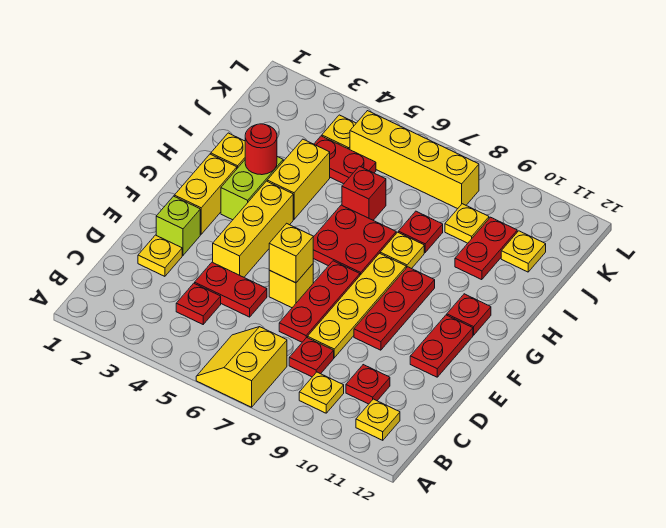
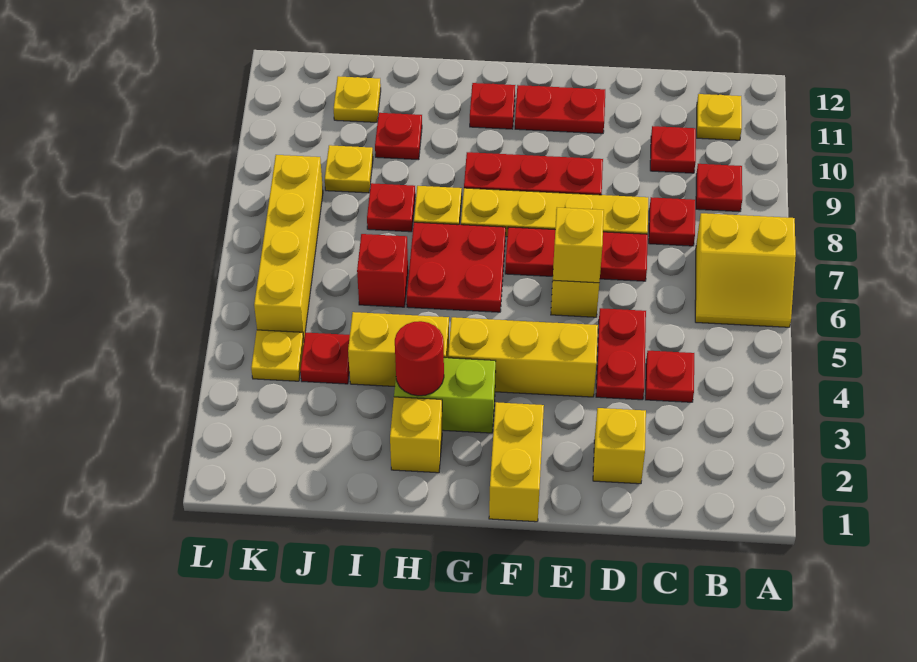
yellow 1x1 plate [299,372,344,413] -> red 1x1 plate [696,164,742,212]
yellow 1x1 plate [138,235,182,276] -> yellow 1x1 brick [593,408,646,484]
lime 1x1 brick [156,196,200,255] -> none
yellow 1x2 brick [174,154,237,234] -> yellow 1x2 brick turned to [489,402,544,522]
red 1x2 plate [455,217,517,280] -> red 1x1 plate [375,113,422,160]
red 1x2 plate [314,136,376,184] -> red 1x1 plate [300,332,350,384]

